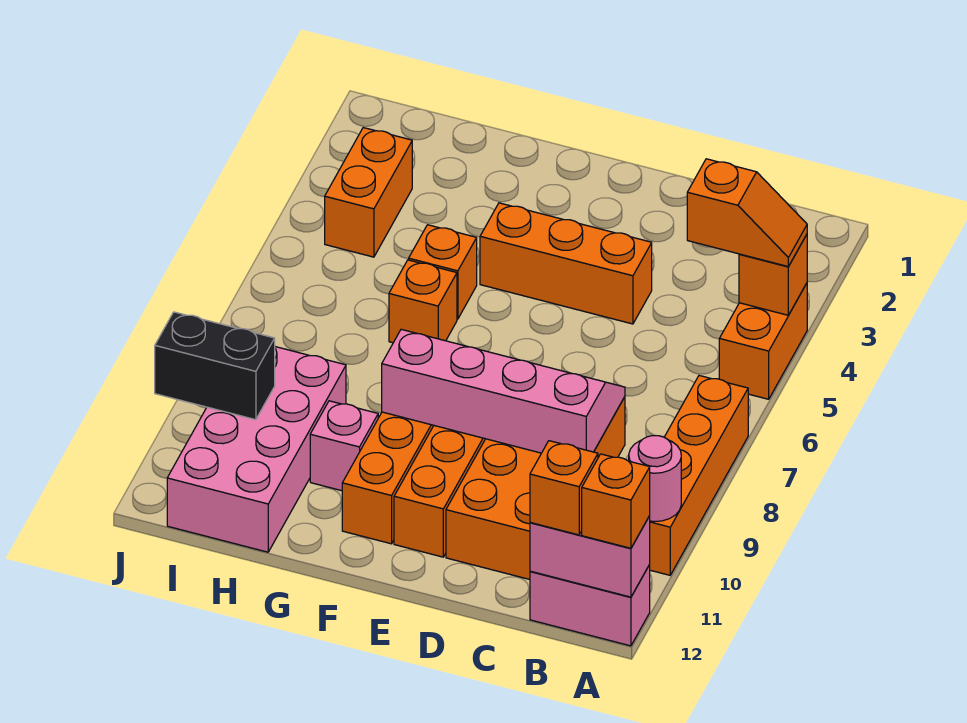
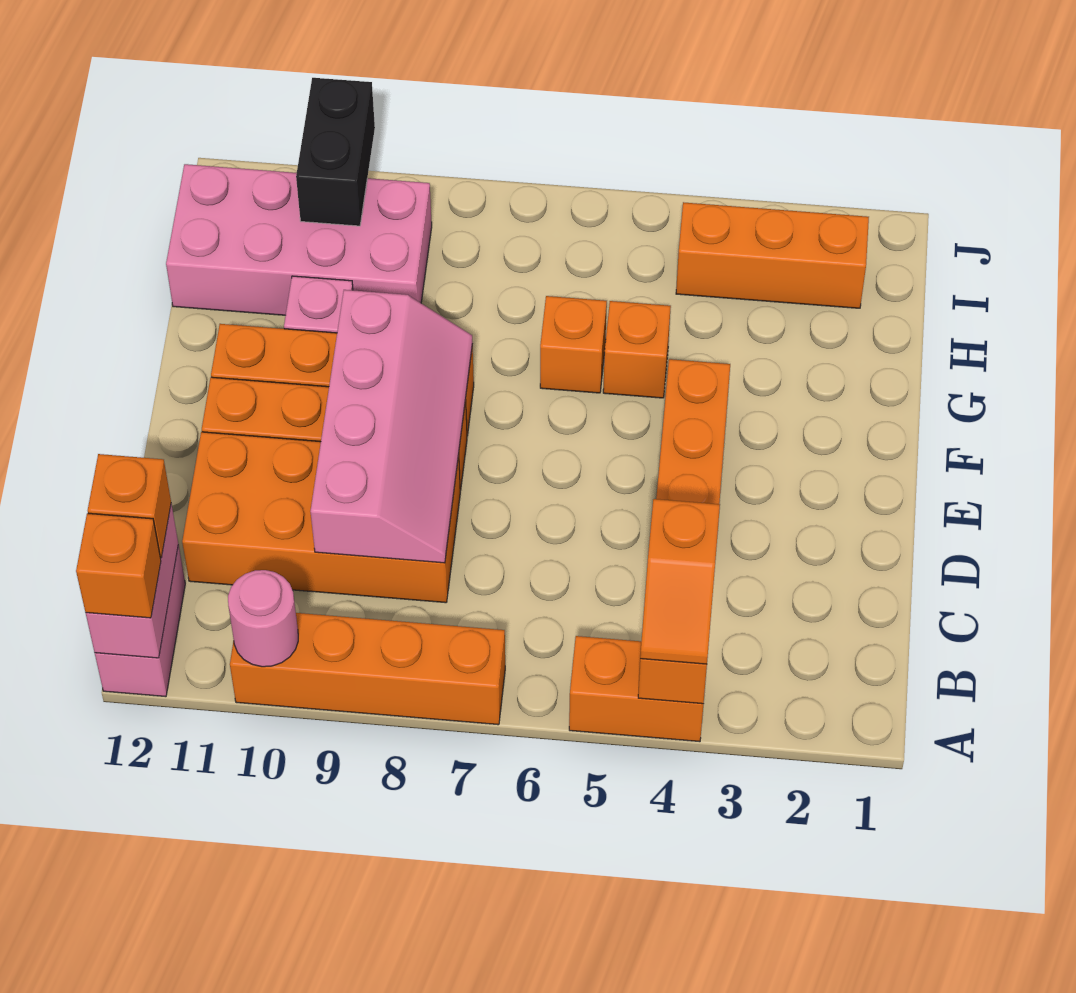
orange 1x2 brick [325,128,412,257] -> orange 1x3 brick [676,202,869,308]

